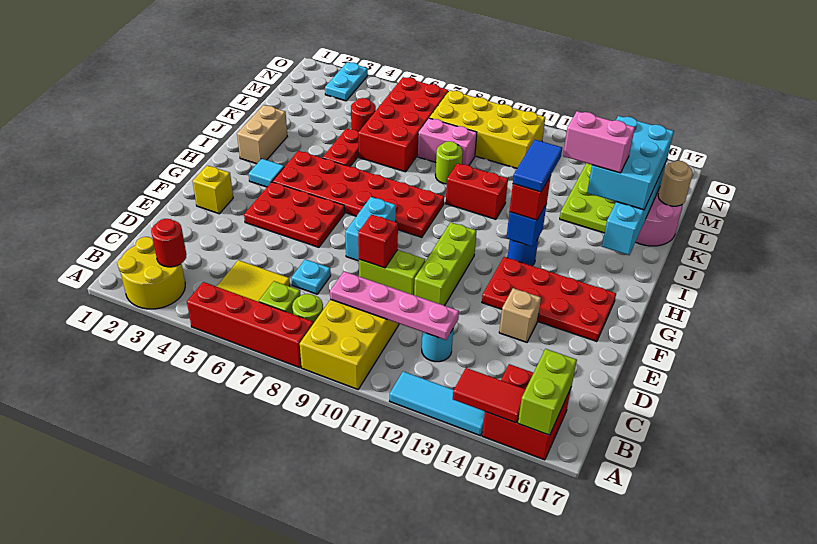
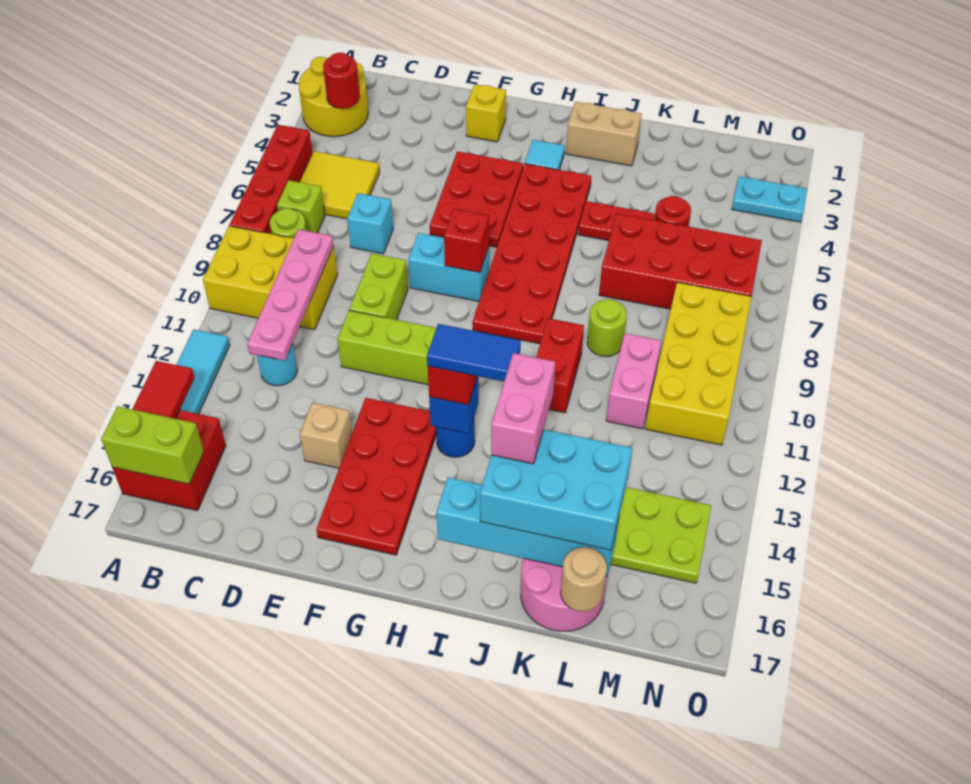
cyan 1x1 plate [291,259,331,294] -> cyan 1x1 brick [347,193,393,254]
red 1x1 brick [358,214,398,268] -> red 1x1 brick moved to [444,209,489,273]
pink 1x2 brick [418,118,477,165] -> pink 1x2 brick moved to [606,333,661,429]

